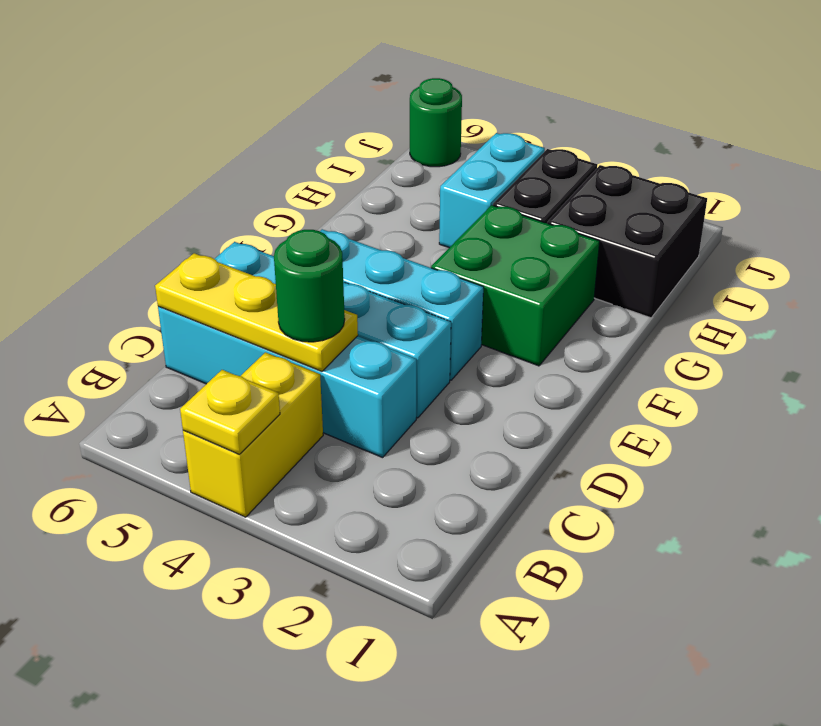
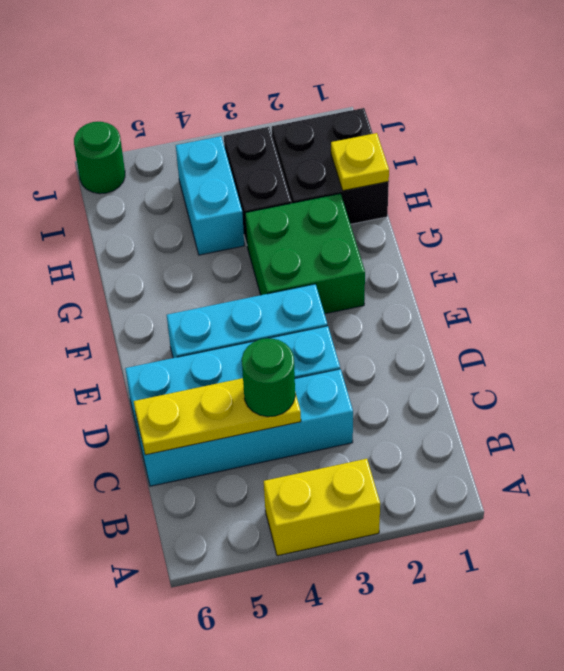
yellow 1x2 brick [183,352,323,517] -> yellow 1x2 brick turned to [264,459,380,556]
yellow 1x1 plate [180,370,280,454] -> yellow 1x1 plate moved to [331,133,389,191]

